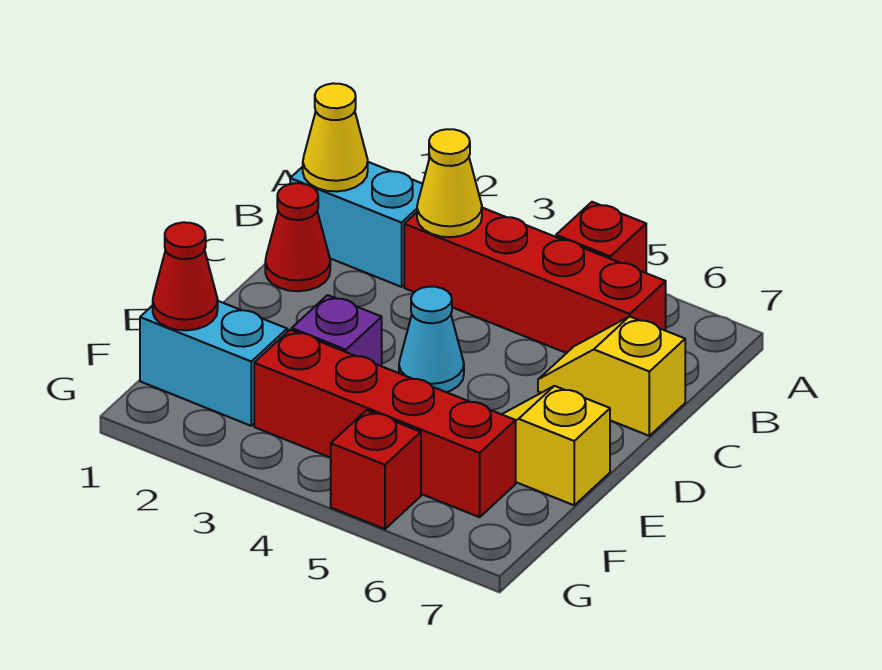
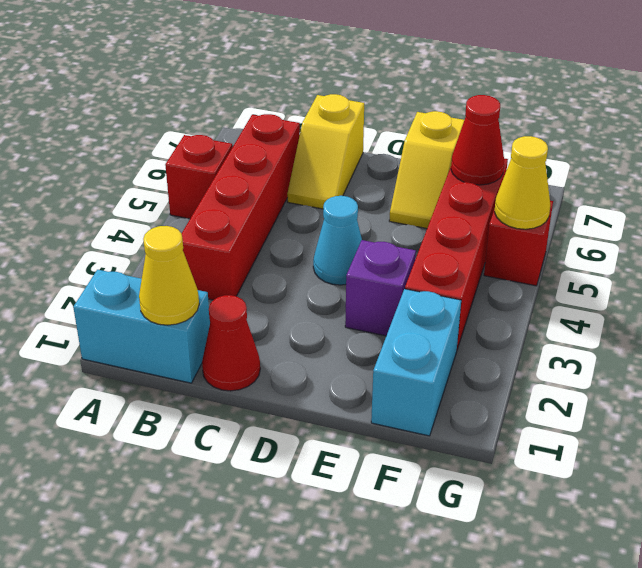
cyan 1x2 brick [290,162,423,287] -> cyan 1x2 brick turned to [73,270,210,383]
yellow 1x1 cone [417,129,482,237] -> yellow 1x1 cone moved to [495,136,550,229]
red 1x1 cone [153,222,218,330] -> red 1x1 cone moved to [451,95,504,185]

